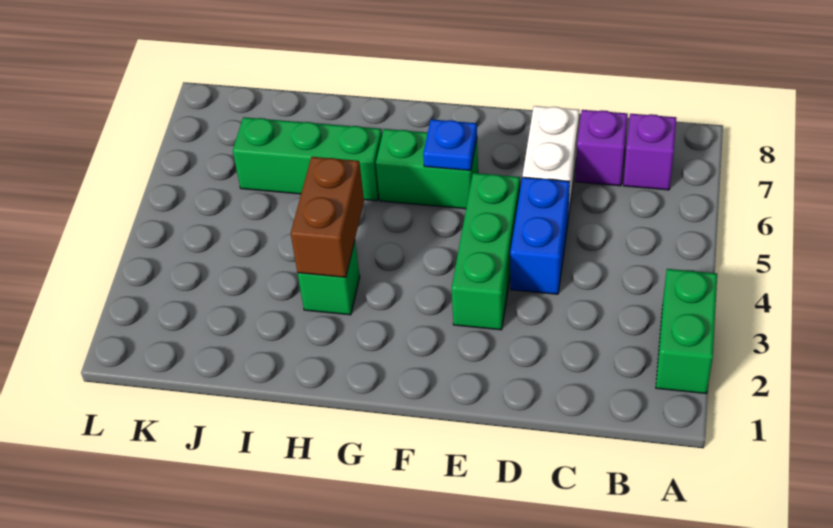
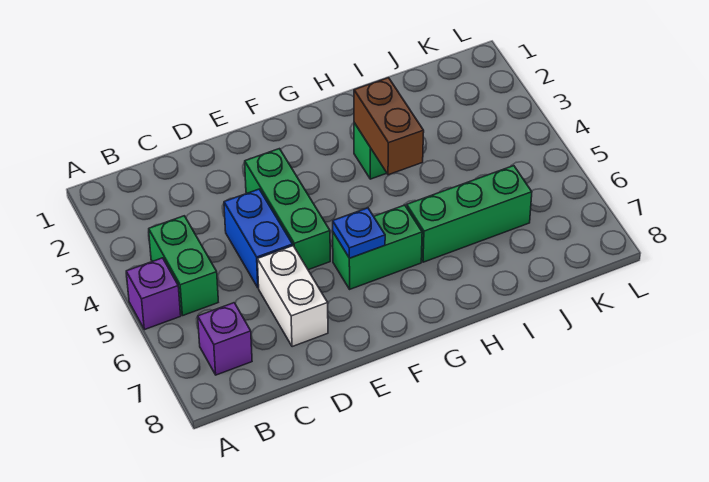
green 1x2 brick [656,269,717,394] -> green 1x2 brick moved to [149,216,218,316]
purple 1x1 brick [576,110,628,186] -> purple 1x1 brick moved to [126,258,181,330]

